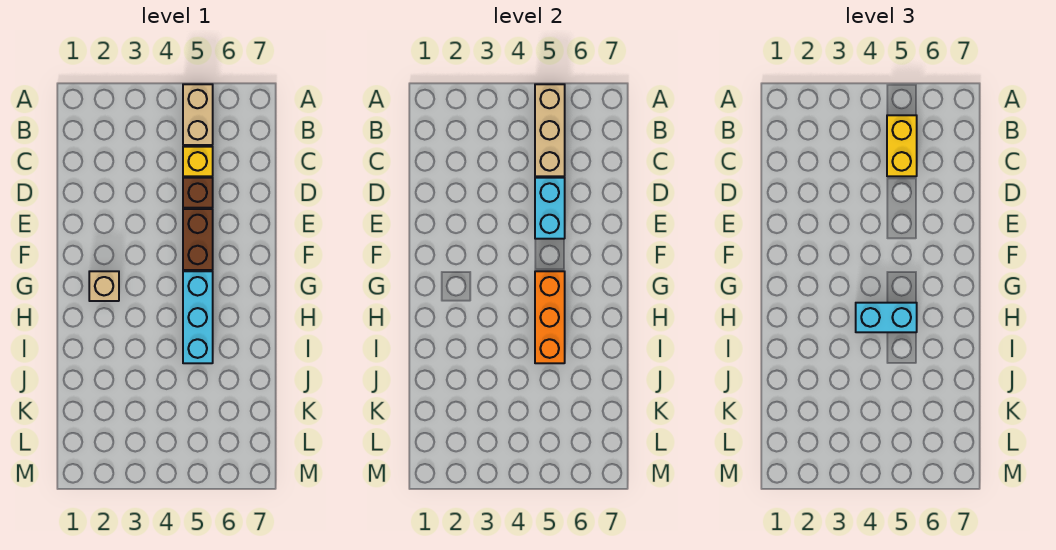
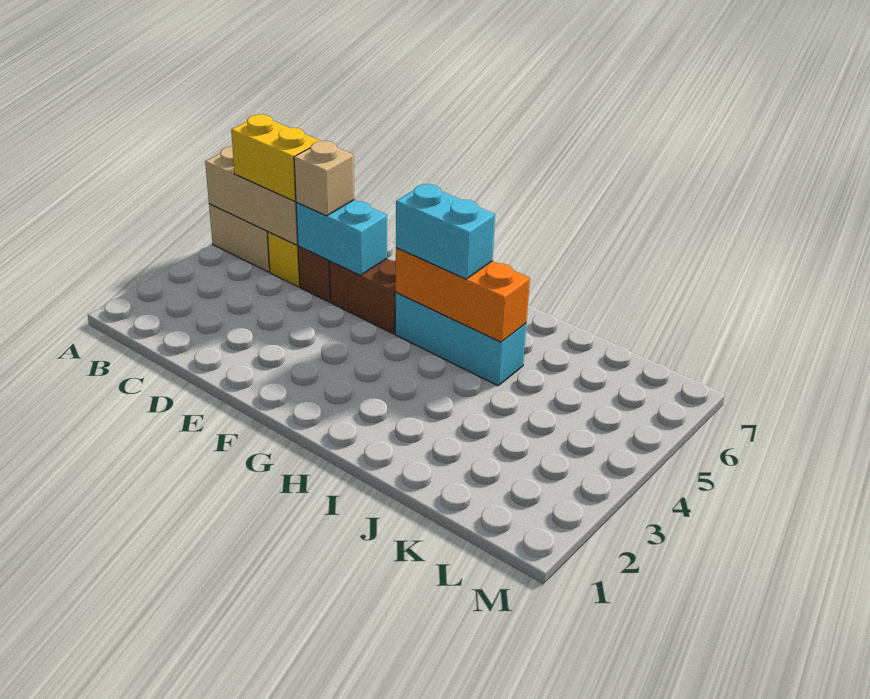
tan 1x1 brick [89,271,119,301] -> tan 1x1 brick moved to [294,141,354,216]
cyan 1x2 brick [856,303,917,332] -> cyan 1x2 brick turned to [396,184,495,279]

